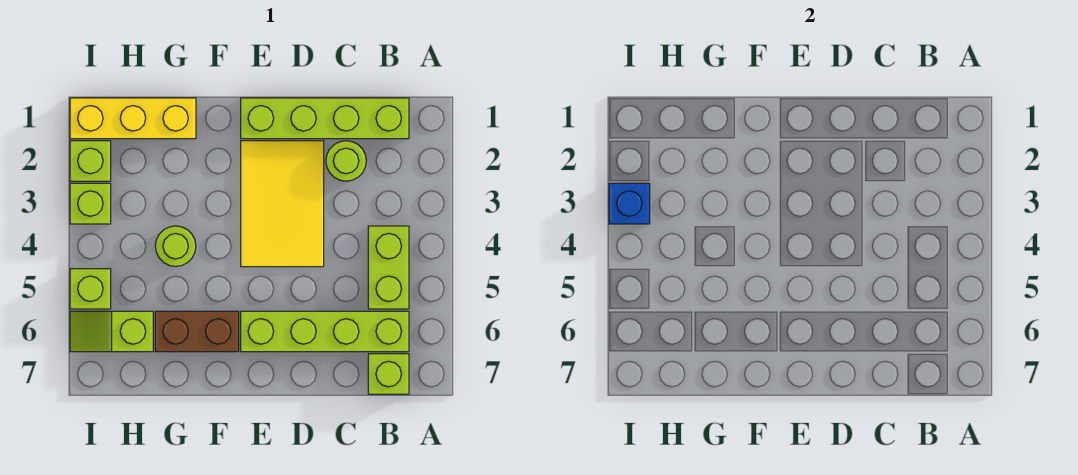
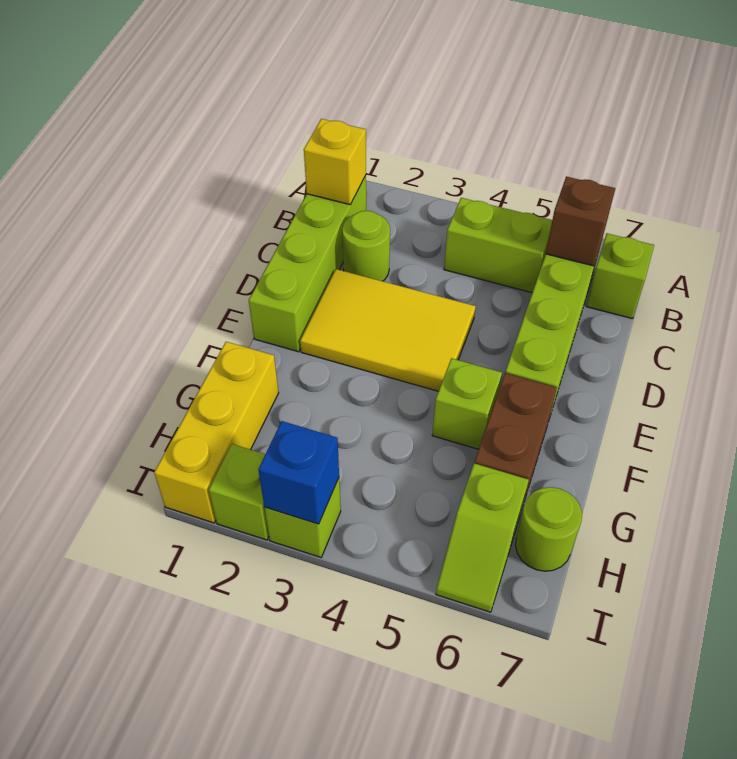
none -> yellow 1x1 brick [304,119,366,205]
none -> brown 1x1 brick [546,177,615,266]
lime 1x1 round brick [155,226,196,266] -> lime 1x1 round brick moved to [516,487,582,571]
lime 1x1 brick [70,269,111,309] -> lime 1x1 brick moved to [432,358,502,449]

